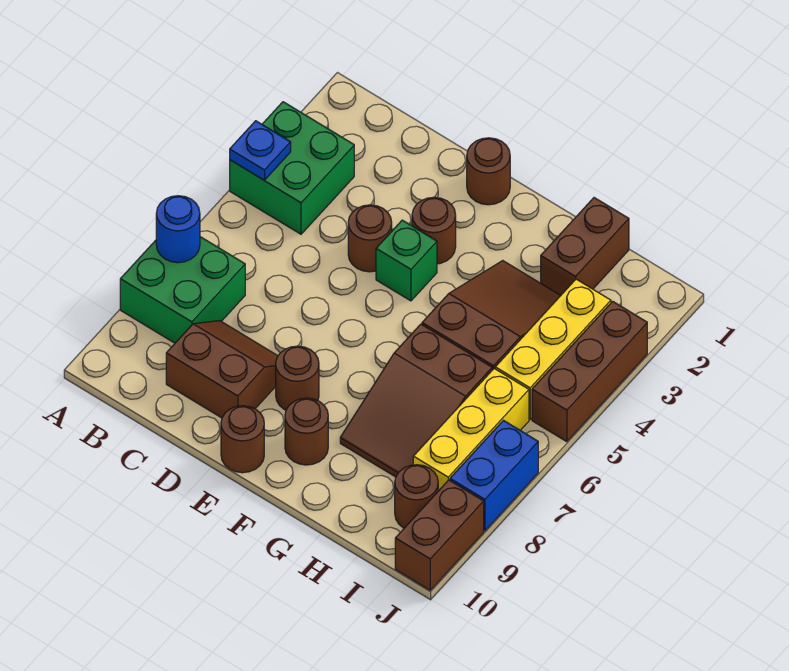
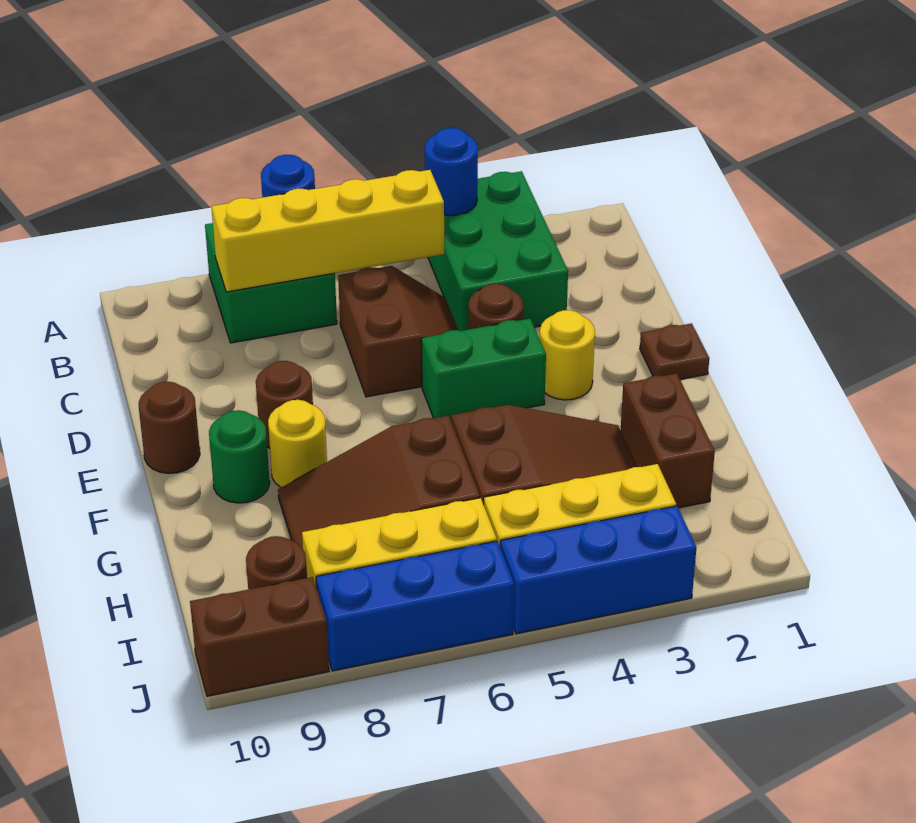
green 2x2 brick [230,102,354,234] -> green 2x3 brick [428,171,568,331]
blue 1x1 plate [230,121,291,180] -> blue 1x1 round brick [425,128,478,216]
none -> yellow 1x4 brick [211,170,444,292]
brown 2x2 slope [166,321,278,418] -> brown 2x2 slope moved to [338,266,458,397]
brown 1x1 round brick [467,138,510,205] -> brown 1x1 plate [640,323,709,379]
brown 1x1 round brick [412,197,456,264] -> yellow 1x1 round brick [540,310,595,400]
green 1x1 brick [376,220,437,301] -> green 1x2 brick [421,319,546,422]
none -> yellow 1x1 round brick [268,400,327,487]
brown 1x1 round brick [285,398,328,465] -> green 1x1 round brick [209,410,270,503]
brown 1x2 brick [541,198,629,295] -> brown 1x2 brick turned to [621,373,715,508]
brown 1x3 brick [532,301,647,442] -> blue 1x3 brick [500,506,696,634]
blue 1x2 brick [450,420,538,531] -> blue 1x3 brick [316,541,514,671]

